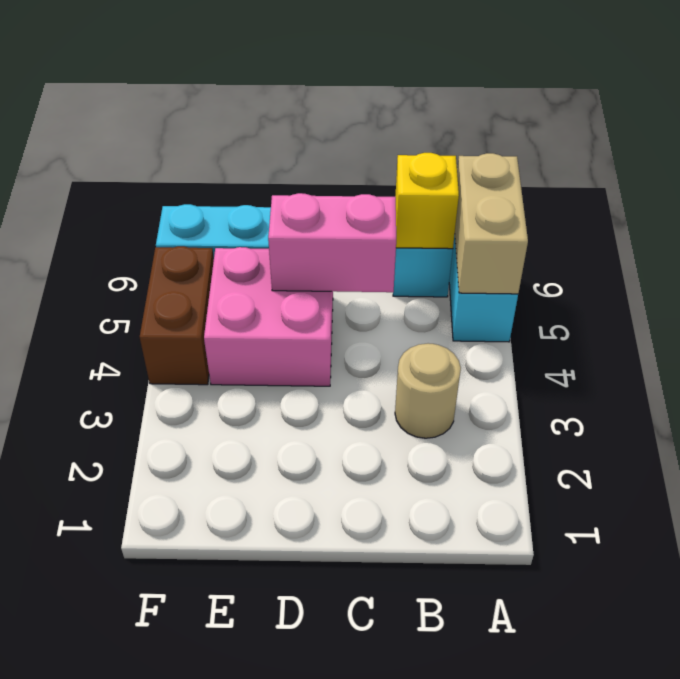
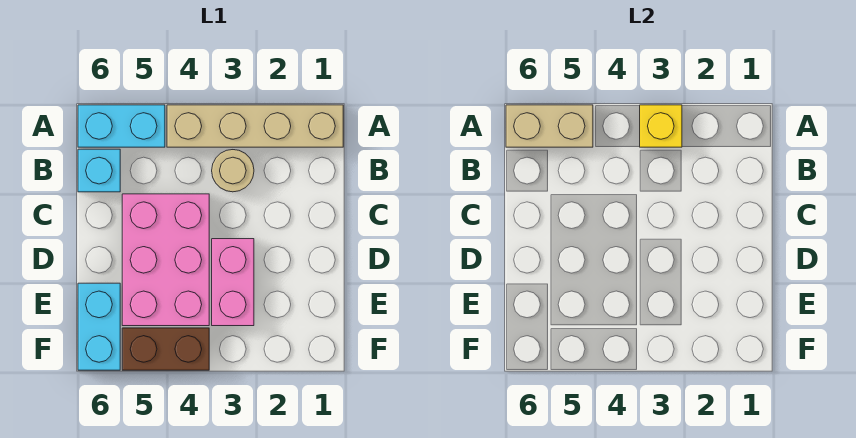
none -> tan 1x4 brick [167,105,343,147]
yellow 1x1 brick [395,153,459,249] -> yellow 1x1 brick moved to [640,105,682,147]
pink 1x2 brick [268,193,396,292] -> pink 1x2 brick moved to [212,239,254,326]
pink 2x2 brick [204,247,333,386] -> pink 2x3 brick [122,194,209,326]

